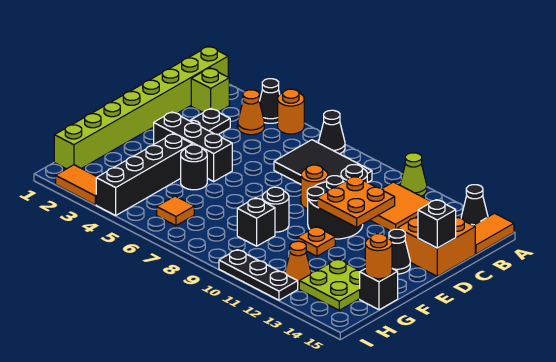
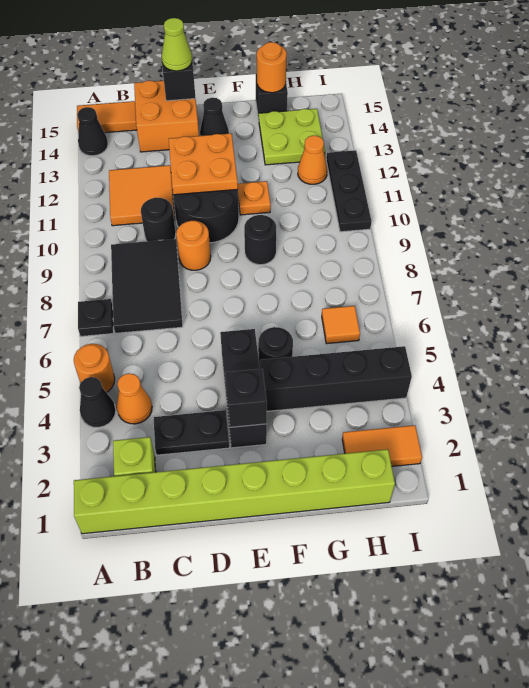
black 1x1 cone [318,110,345,154] -> black 1x1 plate [78,299,113,336]
lime 1x1 cone [400,153,427,196] -> lime 1x1 cone moved to [162,18,192,71]
black 1x1 brick [237,198,275,246] -> black 1x1 brick moved to [225,369,267,427]
orange 1x2 tile [56,165,97,205] -> orange 1x2 tile turned to [342,425,422,466]

